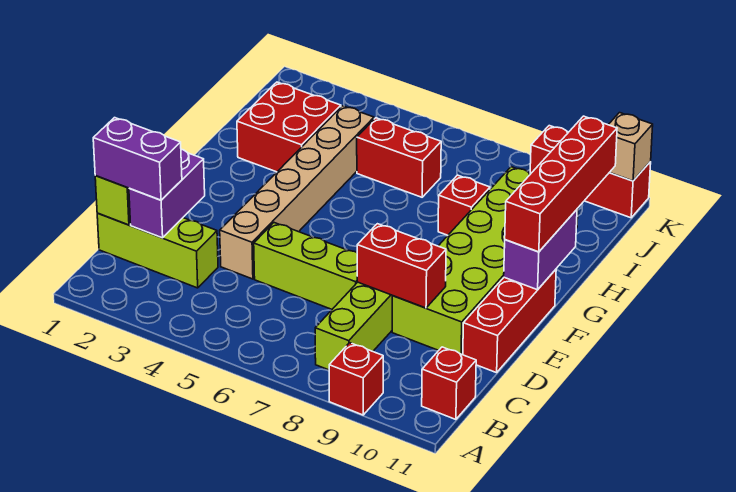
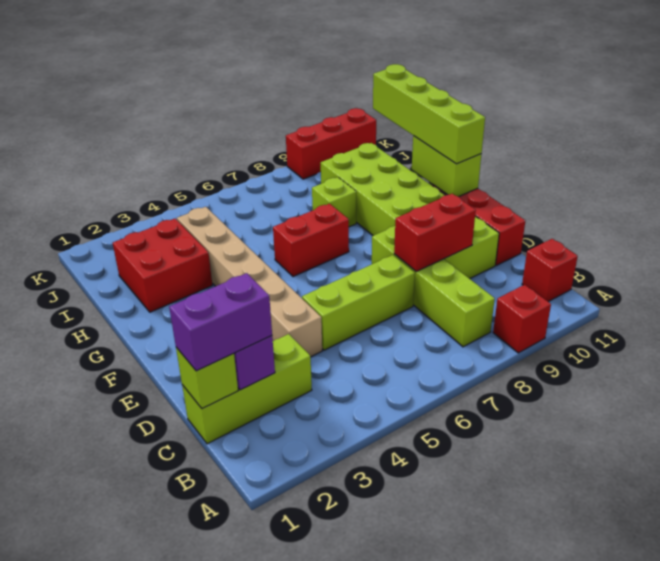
purple 1x2 brick [504,210,577,290] -> lime 1x2 brick [412,136,481,197]
red 1x4 brick [505,116,617,252] -> lime 1x4 brick [373,64,485,164]
red 1x1 brick [438,175,490,235] -> lime 1x1 brick [312,177,356,227]
red 1x2 brick [357,118,441,197] -> red 1x2 brick moved to [273,204,349,277]
tan 1x1 brick [609,113,653,181] -> none

